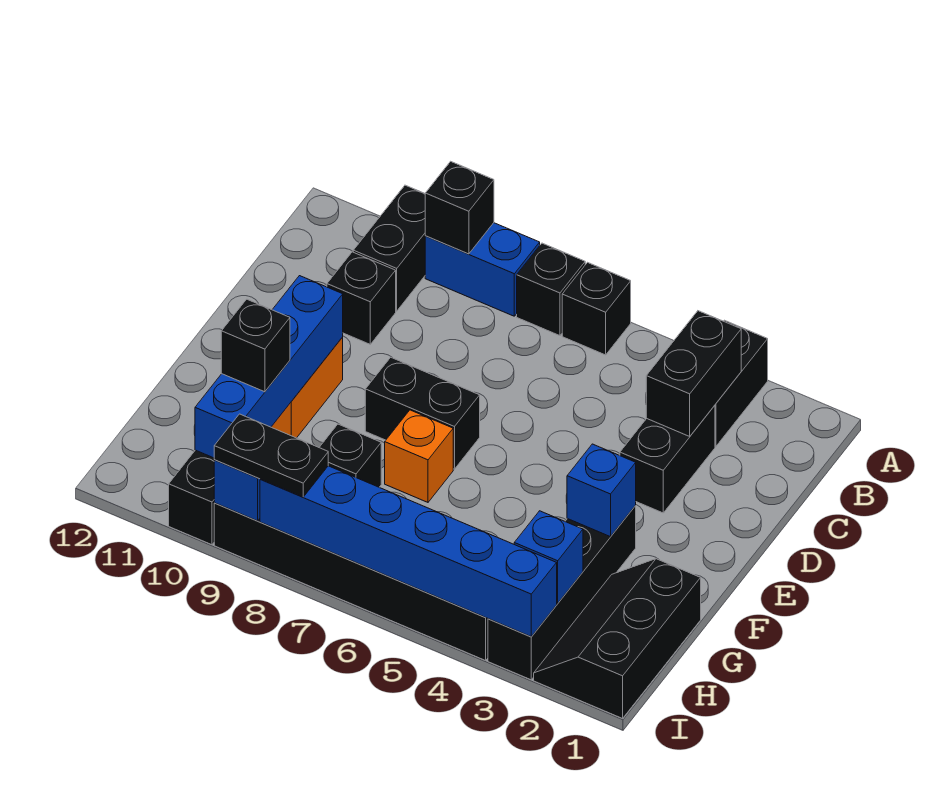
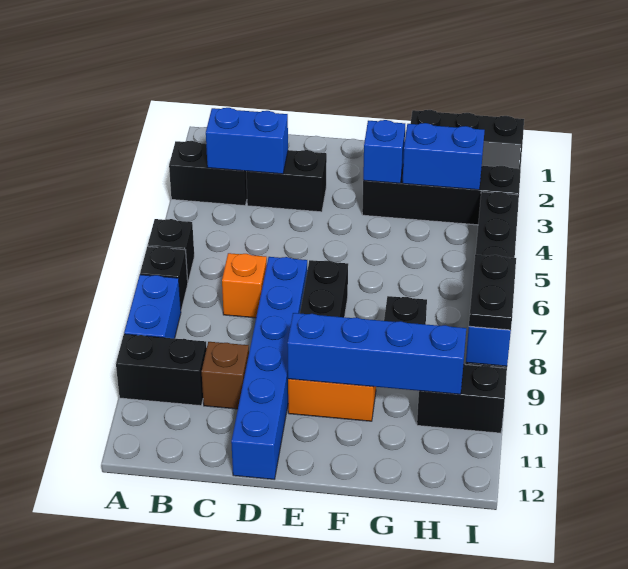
black 1x1 brick [425,161,494,254] -> none
black 1x2 brick [646,311,741,436] -> blue 1x2 brick [206,108,288,174]
black 1x1 brick [327,252,396,344] -> brown 1x1 brick [202,342,249,409]
orange 1x1 brick [385,410,453,502] -> orange 1x1 brick moved to [222,253,267,318]
black 1x1 brick [221,299,290,392] -> none
blue 1x1 brick [514,511,583,603] -> blue 1x2 brick [402,123,485,190]
blue 1x6 brick [260,466,557,637] -> blue 1x6 brick moved to [231,257,307,479]

